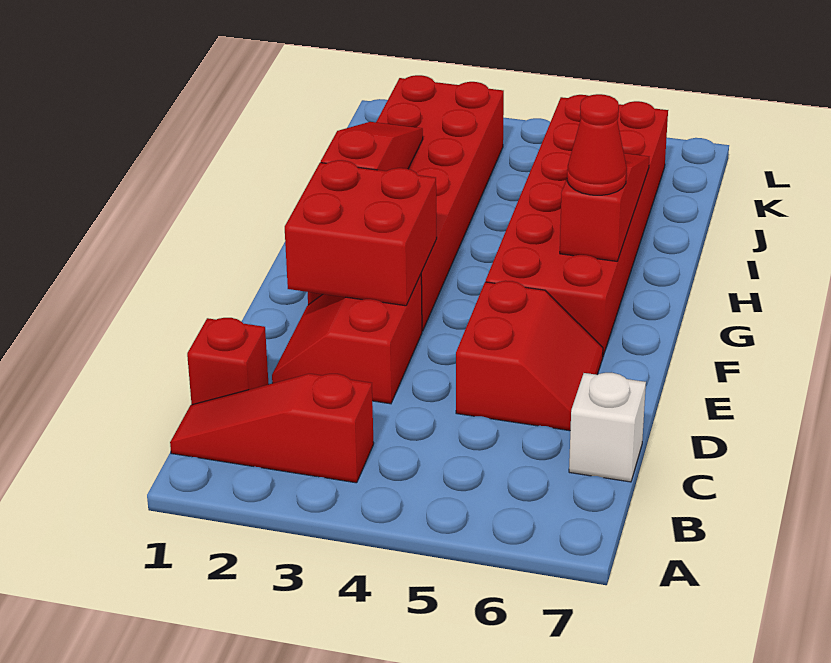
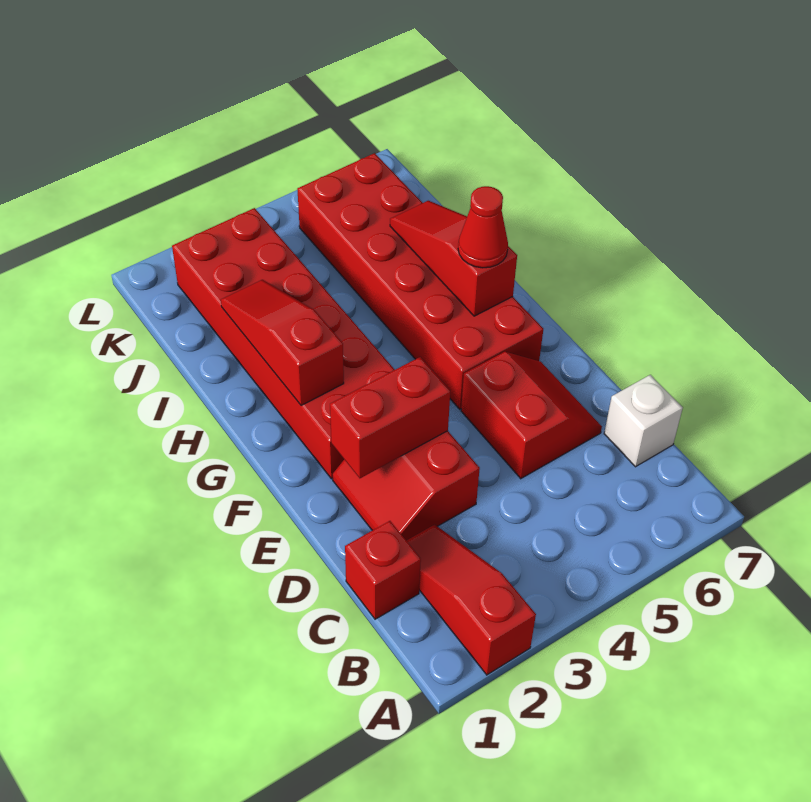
red 1x3 slope [170,374,374,483] -> red 1x3 slope turned to [406,525,536,675]
red 2x2 brick [285,160,437,306] -> red 1x2 brick [330,357,450,478]

